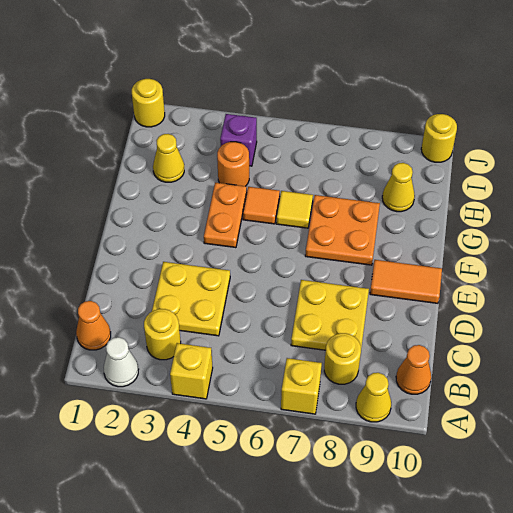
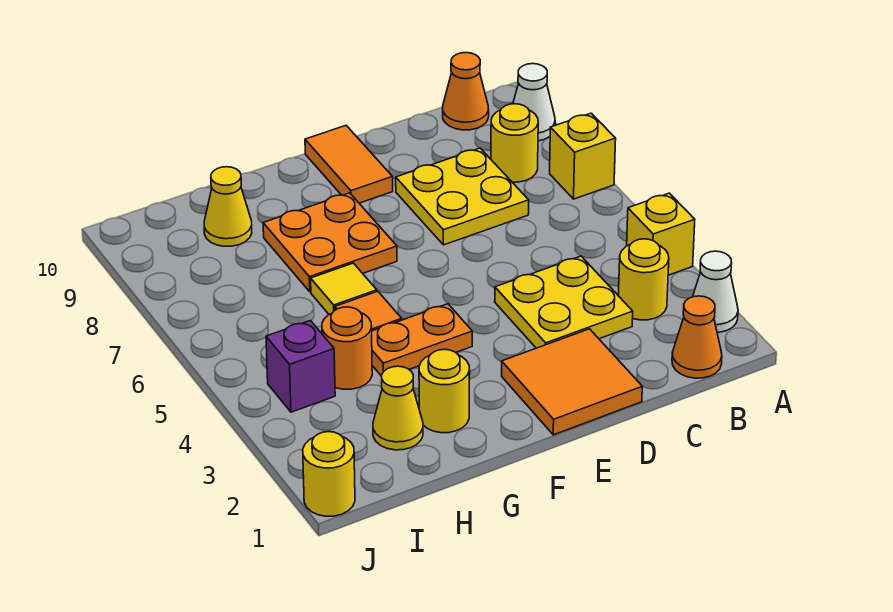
yellow 1x1 cone [356,373,391,422] -> white 1x1 cone [513,64,555,141]
none -> orange 2x2 tile [502,329,642,435]
yellow 1x1 round brick [421,114,457,162] -> yellow 1x1 round brick moved to [419,349,470,433]

